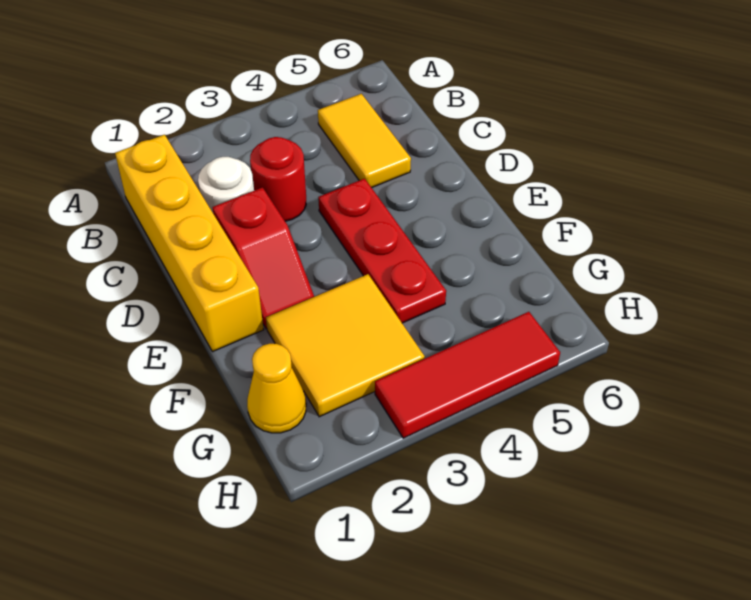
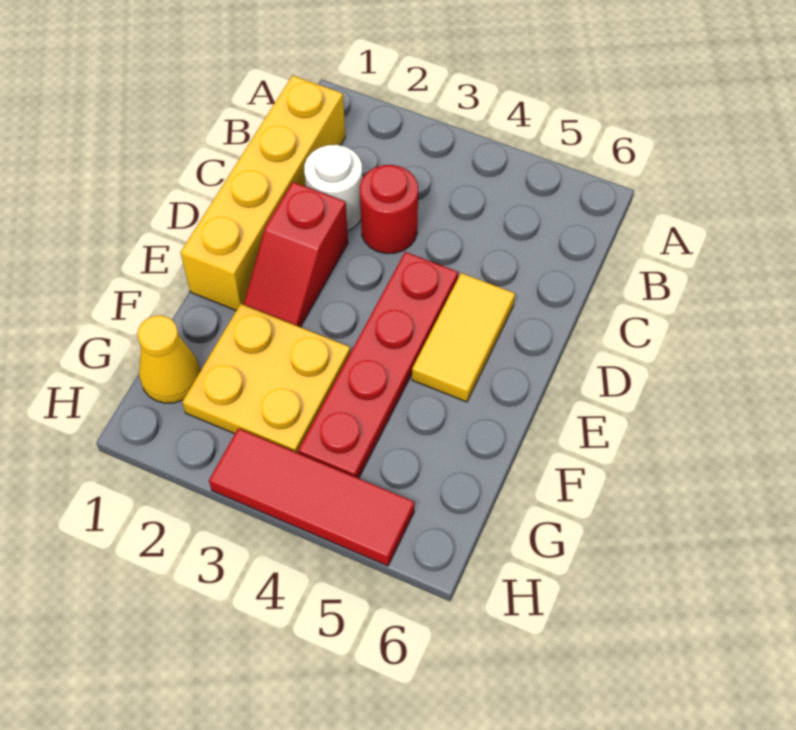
yellow 1x2 tile [318,94,411,188] -> yellow 1x2 tile moved to [412,273,515,402]
red 1x3 plate [318,179,446,323] -> red 1x4 plate [298,252,458,478]
yellow 2x2 tile [266,274,425,417] -> yellow 2x2 plate [182,304,351,453]

